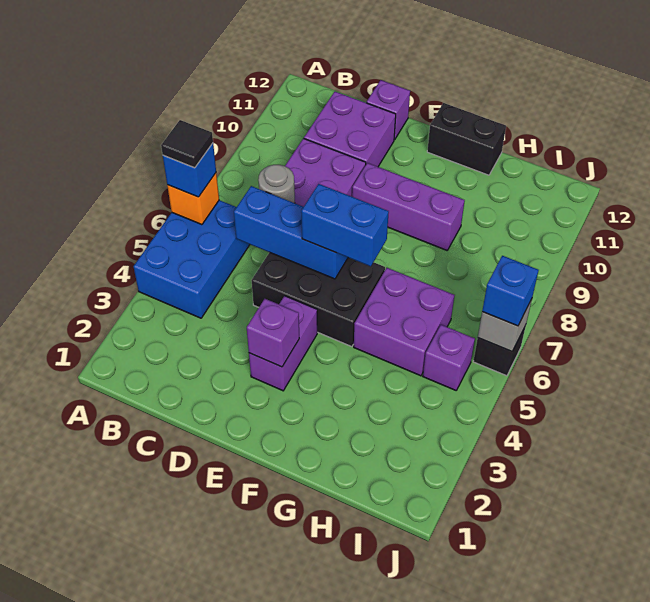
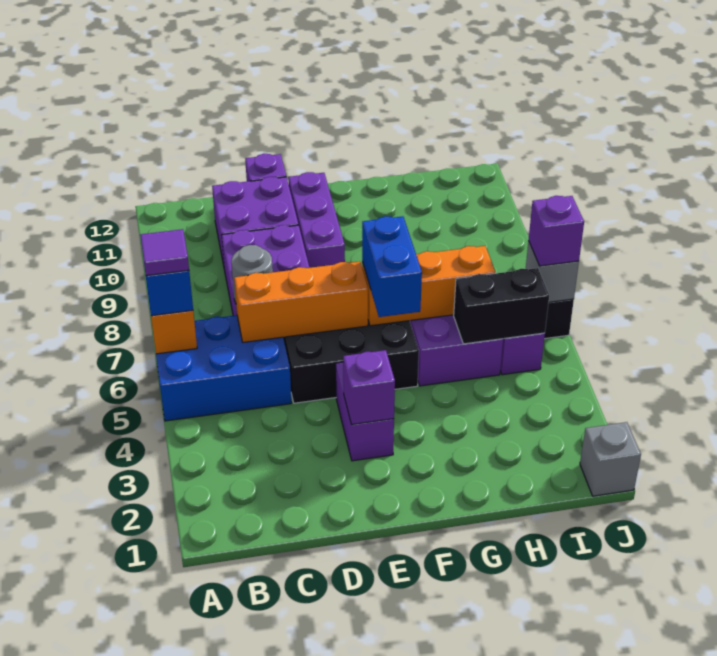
blue 2x3 brick [134,200,250,318] -> blue 2x3 brick turned to [156,315,291,421]
black 1x1 tile [161,120,213,168] -> purple 1x1 tile [140,229,189,276]
blue 1x3 brick [234,186,348,279] -> orange 1x3 brick [234,262,368,342]
blue 1x2 brick [301,184,389,266] -> blue 1x2 brick turned to [362,216,422,317]
purple 1x3 brick [352,163,465,250] -> purple 1x3 brick turned to [288,172,345,268]
none -> orange 1x3 brick [362,246,496,326]
black 1x2 brick [427,103,506,175] -> black 1x2 brick moved to [454,268,549,344]
none -> grey 1x1 brick [580,422,641,496]
blue 1x1 brick [482,256,539,326] -> purple 1x1 brick [529,196,584,266]

